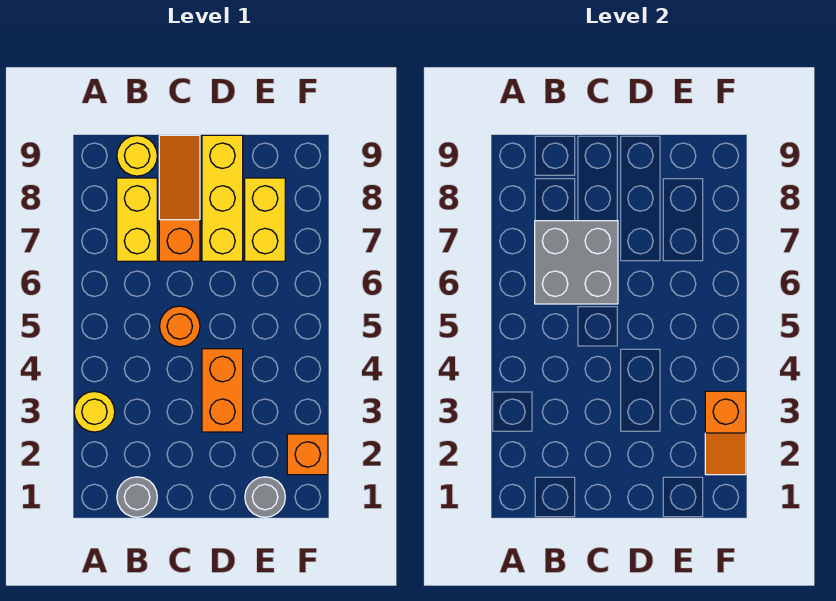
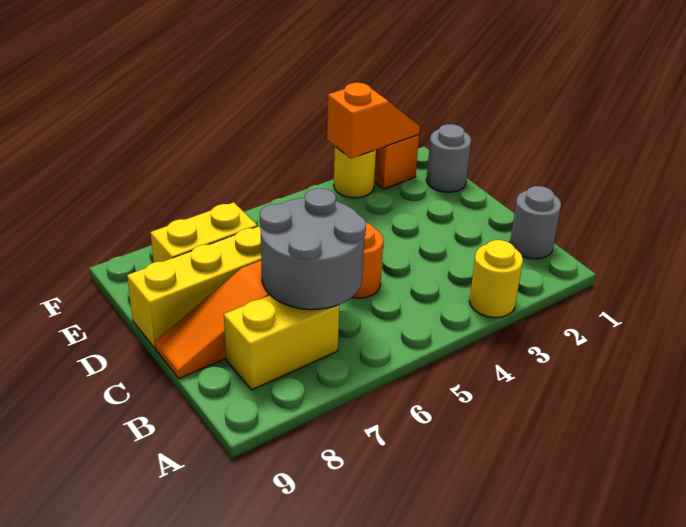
grey 2x2 brick [535,221,618,304] -> grey 2x2 round brick [260,188,366,310]
yellow 1x1 round brick [117,136,157,176] -> yellow 1x1 round brick moved to [334,147,376,198]
orange 1x2 brick [202,349,243,432] -> none

